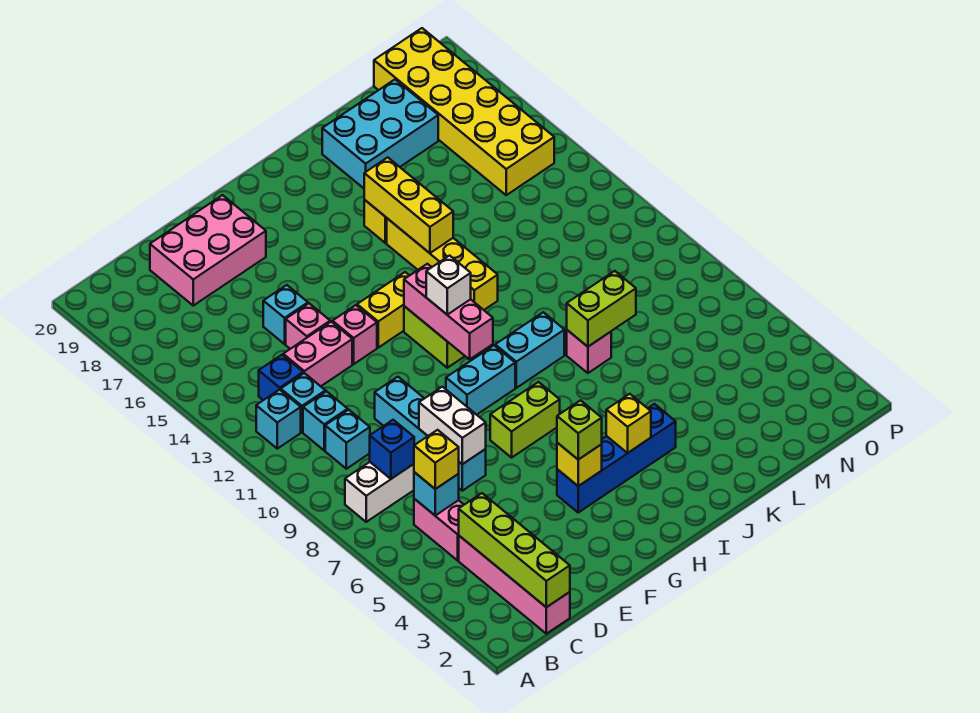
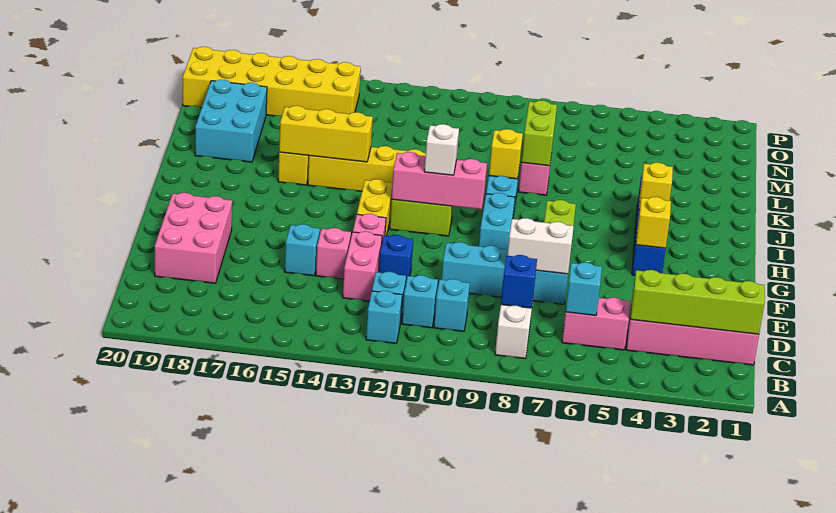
yellow 1x1 brick [414,430,459,489] -> yellow 1x1 brick moved to [489,129,523,179]
blue 1x1 brick [259,355,303,400] -> blue 1x1 brick moved to [379,235,413,286]
lime 1x1 brick [557,400,602,460] -> none

